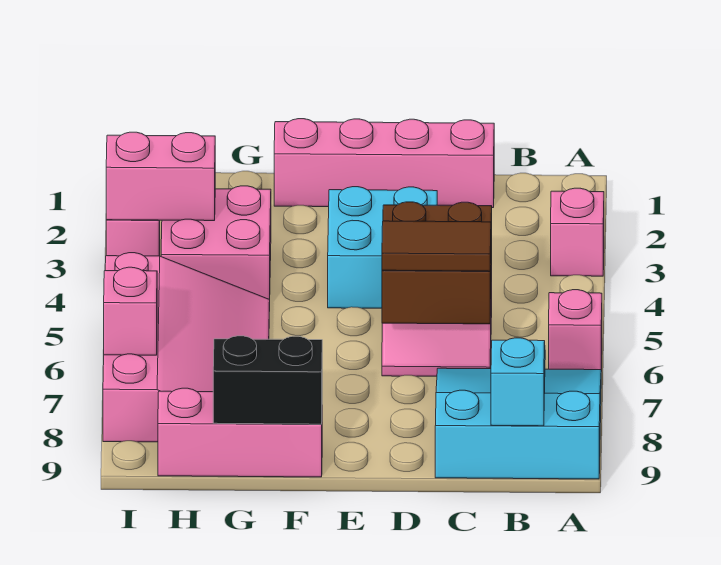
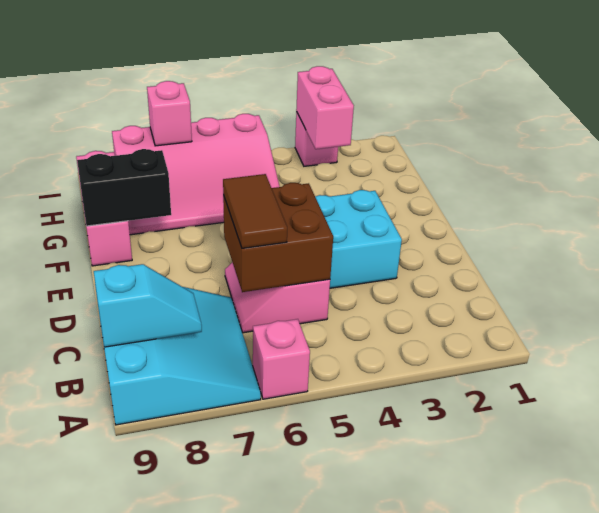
pink 1x1 brick [551,188,604,276] -> none
pink 1x4 brick [274,119,494,208] -> none
black 1x2 brick [213,336,322,424] -> black 1x2 brick turned to [77,149,171,226]
pink 2x2 brick [161,186,271,300] -> none

